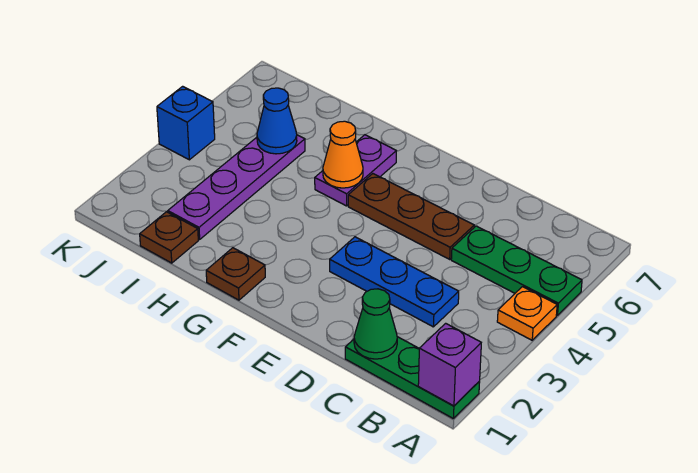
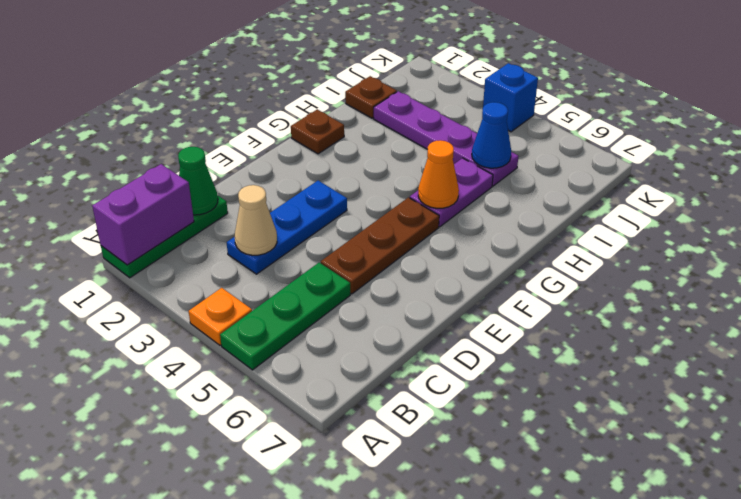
purple 1x1 brick [418,323,481,406] -> purple 1x2 brick [92,164,194,265]
none -> tan 1x1 cone [235,185,277,255]
purple 1x2 plate [315,135,396,206] -> purple 1x2 plate turned to [410,158,493,227]

